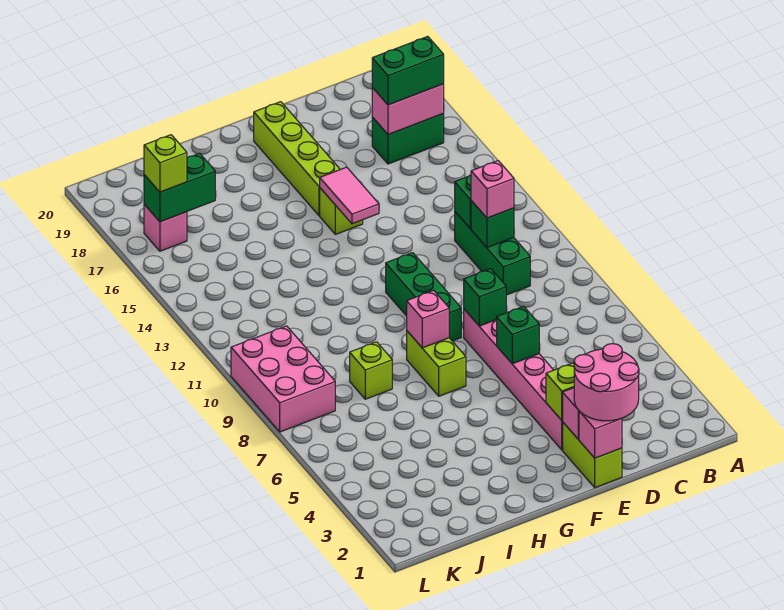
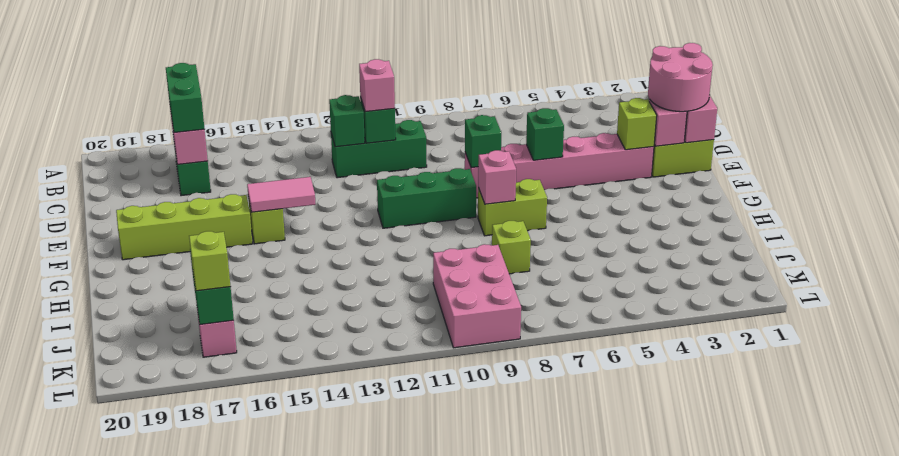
pink 2x3 brick [231,326,335,432] -> pink 2x3 brick turned to [433,244,521,348]

